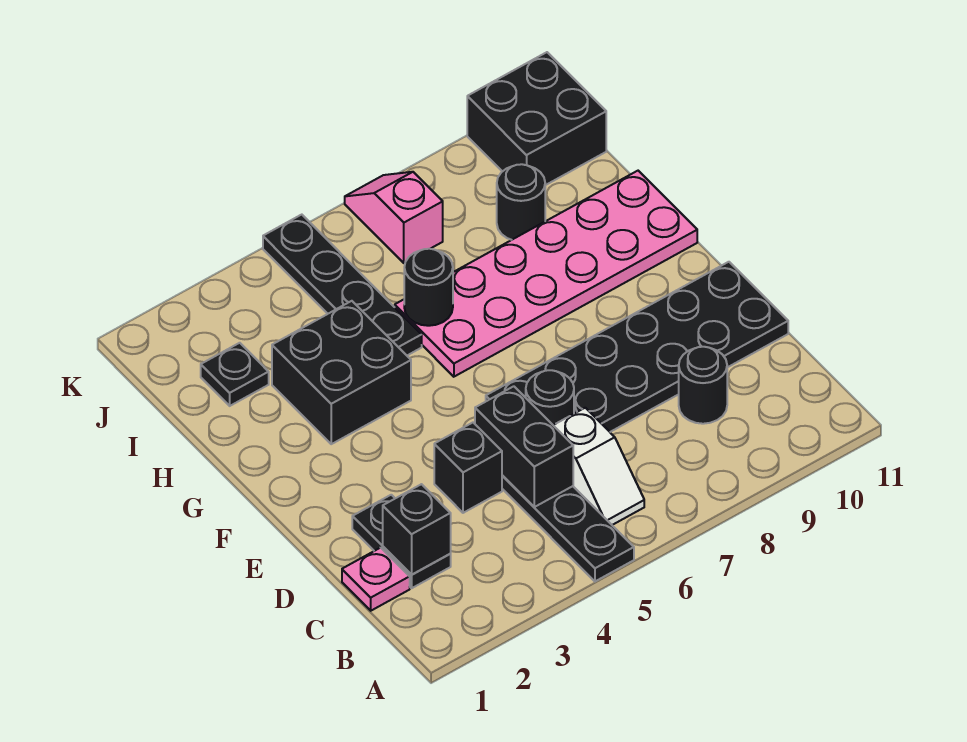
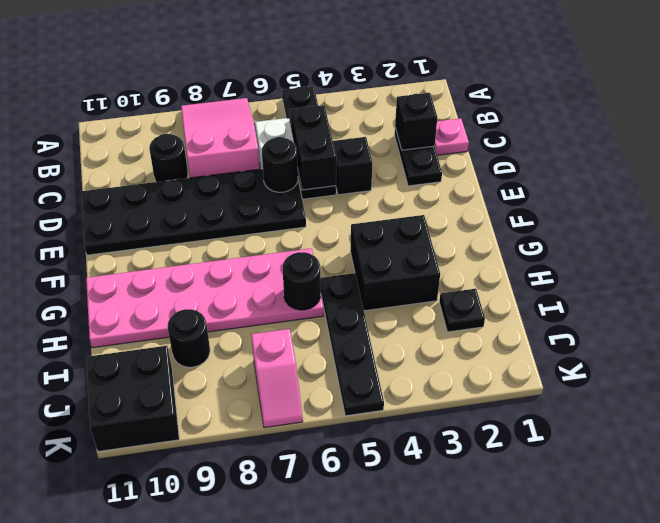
none -> pink 2x3 slope [181,98,260,178]

